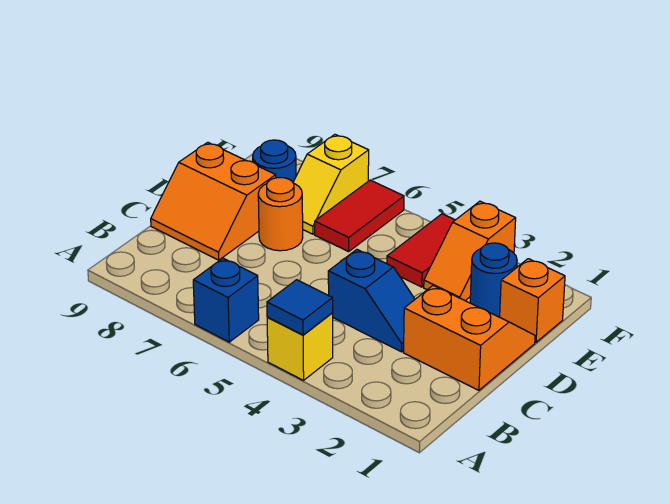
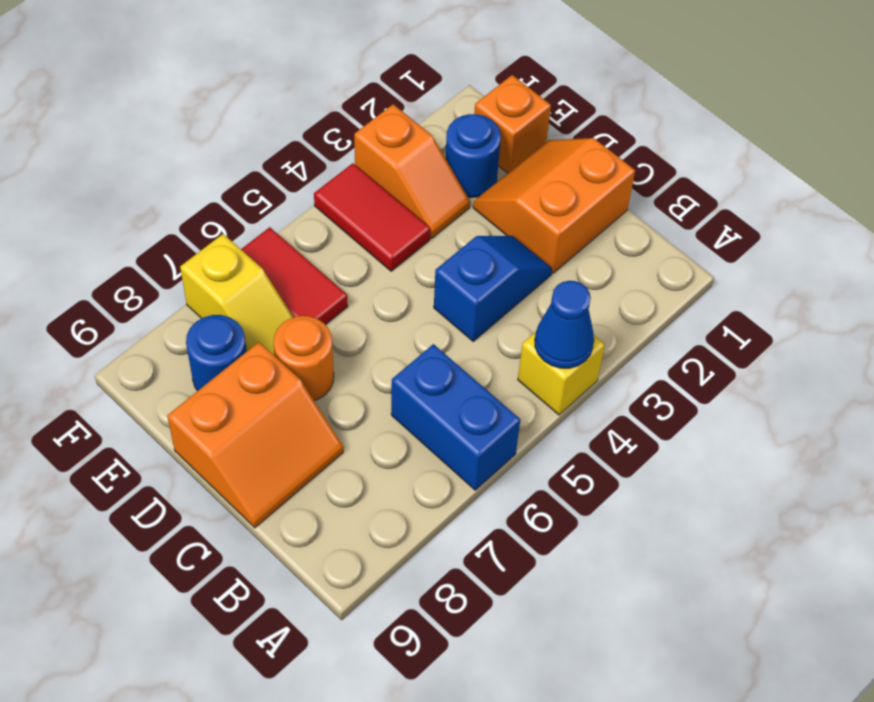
blue 1x1 tile [267,280,333,335] -> blue 1x1 cone [535,281,594,368]
blue 1x1 brick [193,258,259,342] -> blue 1x2 brick [391,344,520,490]

